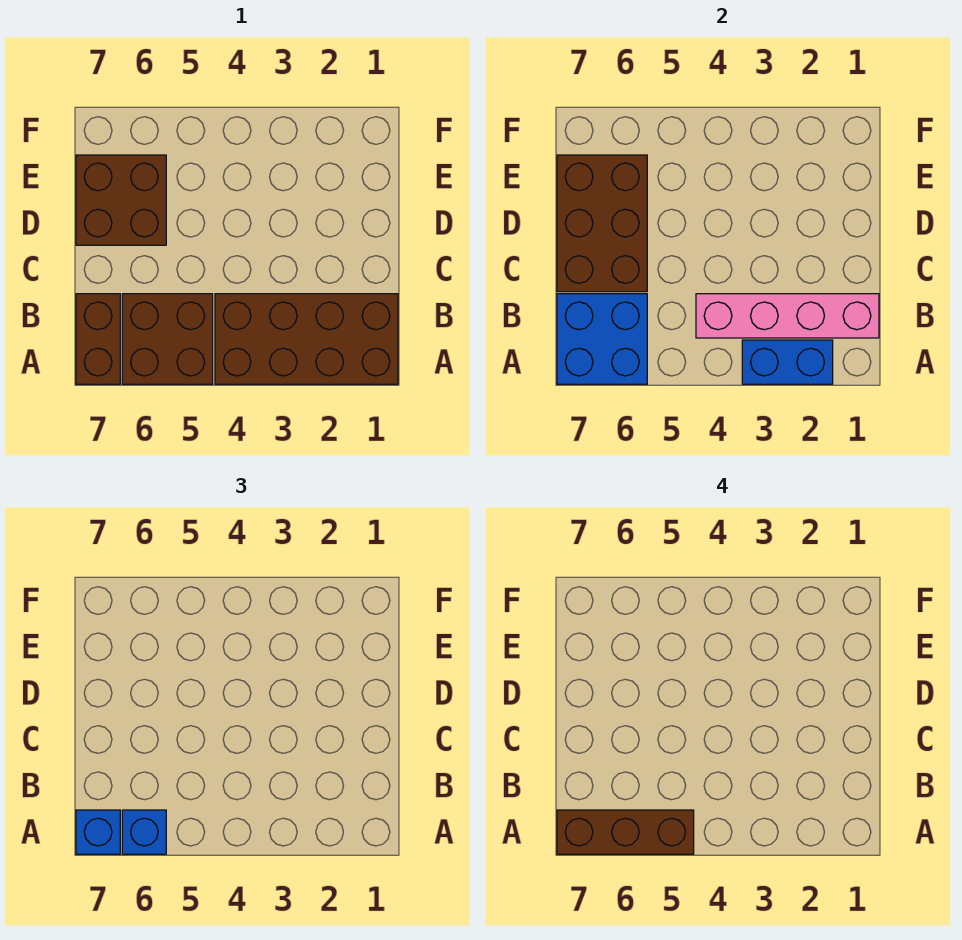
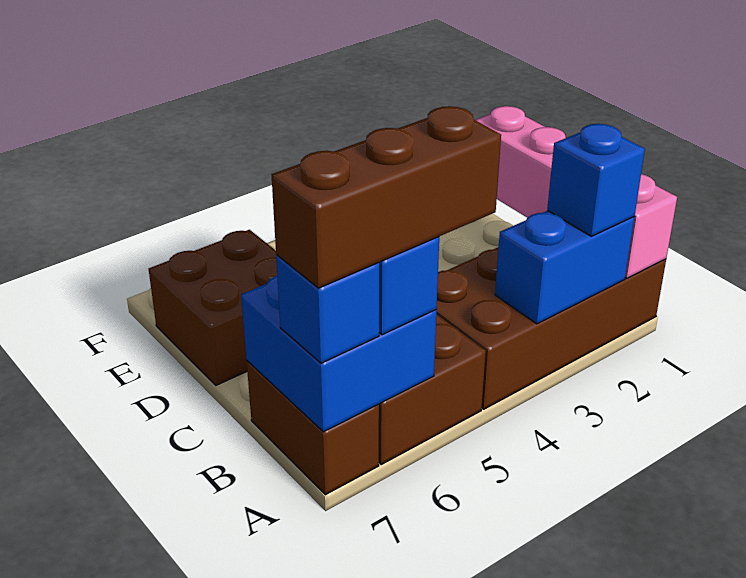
none -> blue 1x1 brick [547,124,645,236]
pink 1x4 brick [696,294,879,338] -> pink 1x4 brick turned to [476,106,677,278]
brown 2x3 brick [557,155,647,292] -> none

